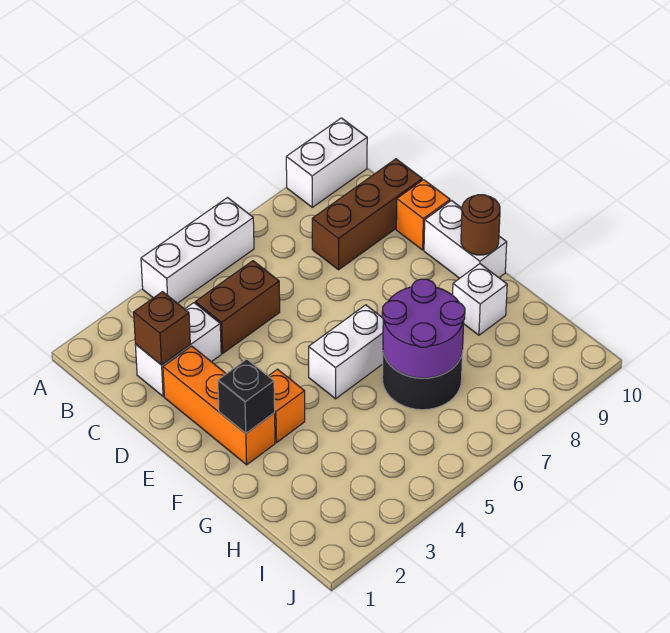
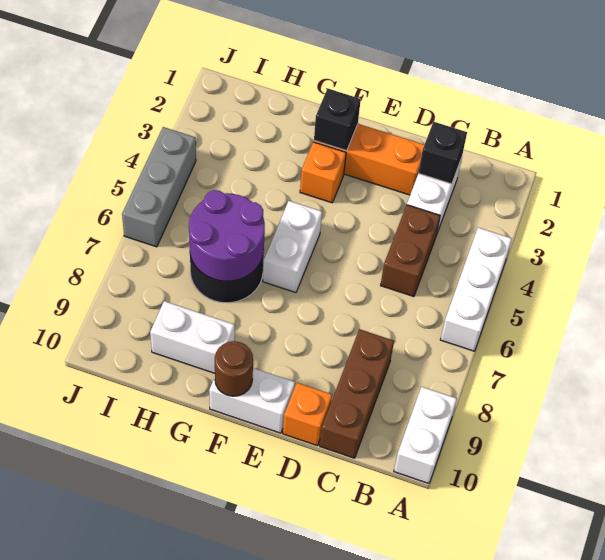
brown 1x1 brick [134,292,190,365] -> black 1x1 brick [419,122,467,184]
white 1x1 brick [453,264,507,335] -> white 1x2 brick [150,301,235,373]
none -> grey 1x3 brick [122,127,196,247]

